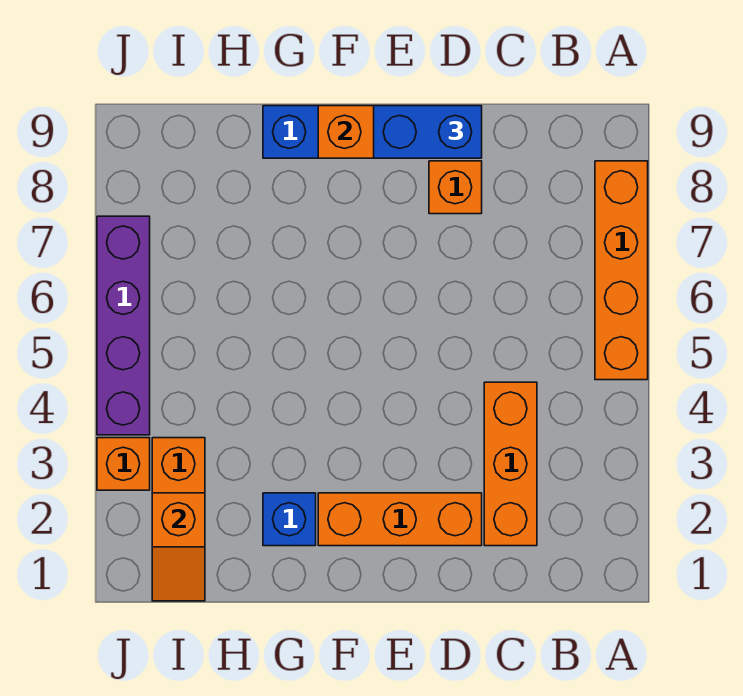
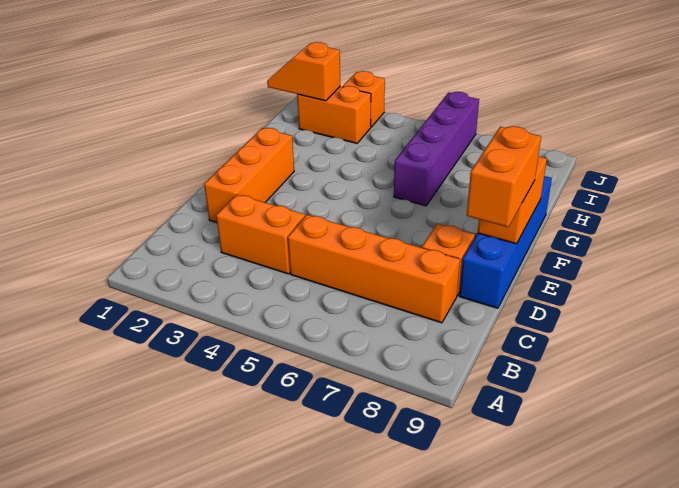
orange 1x4 brick [595,161,648,380] -> orange 1x4 brick moved to [288,215,460,323]
orange 1x3 brick [484,382,537,546] -> orange 1x2 brick [216,194,305,274]
blue 1x2 brick [374,106,482,158] -> orange 1x2 brick [467,126,541,227]
blue 1x1 brick [263,493,316,546] -> none
purple 1x4 brick [97,216,150,435] -> purple 1x4 brick turned to [394,92,479,206]

